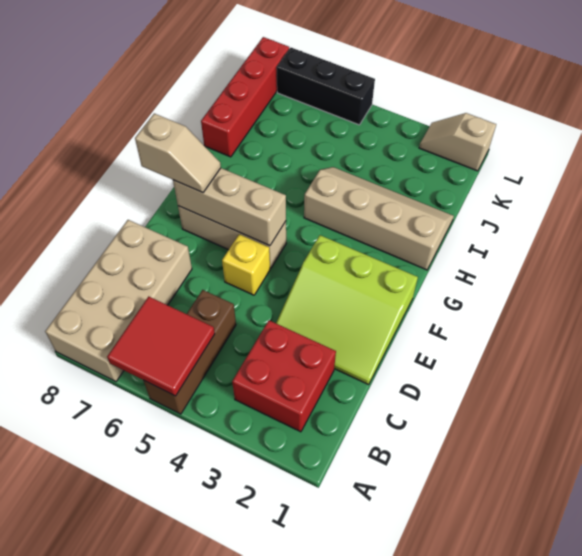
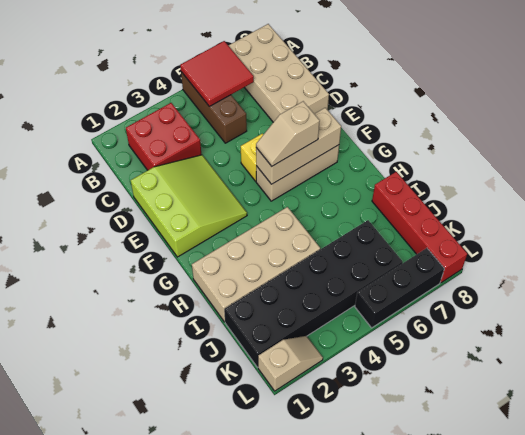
lime 3x3 slope [276,235,418,385] -> lime 3x3 slope turned to [131,155,247,257]
tan 1x2 slope [135,114,221,193] -> tan 1x2 slope moved to [256,101,320,166]
tan 2x4 slope [304,167,454,270] -> tan 2x4 brick [192,207,320,322]
none -> black 2x6 brick [224,220,403,367]

